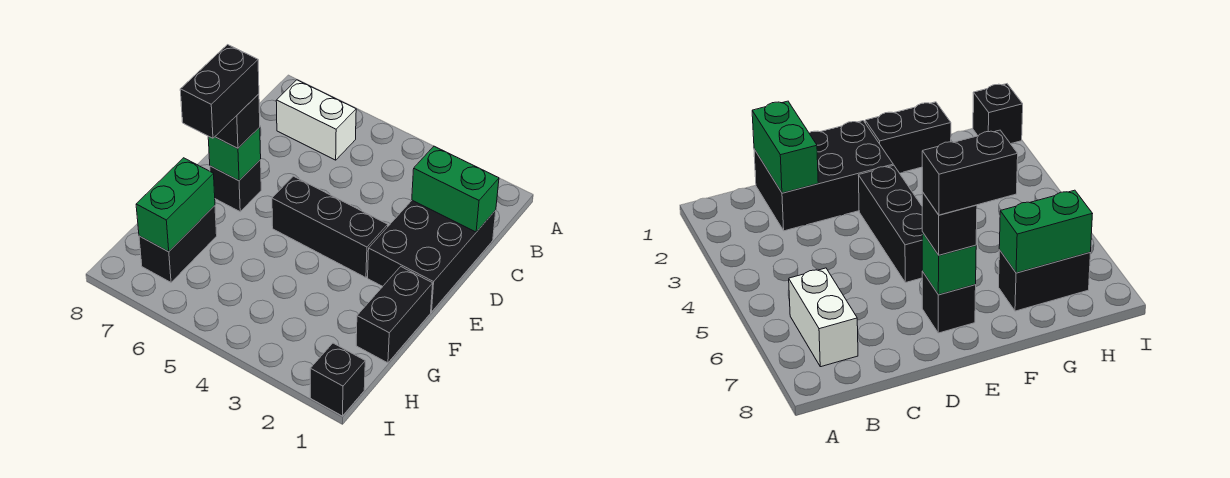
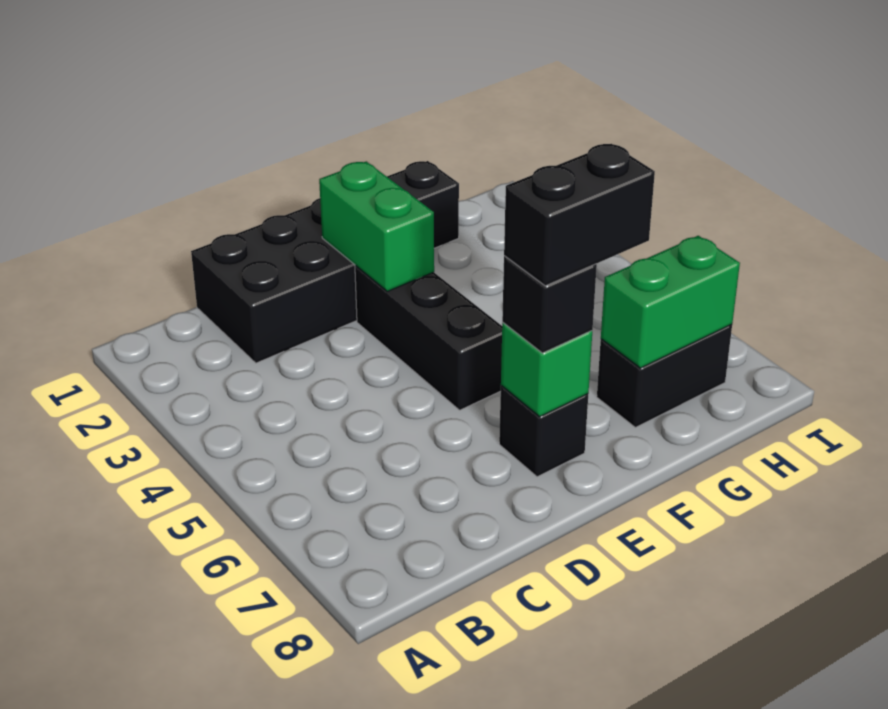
white 1x2 brick [276,80,356,160] -> none
green 1x2 brick [412,146,499,232] -> green 1x2 brick moved to [319,161,434,291]
black 1x1 brick [310,343,365,416] -> none

